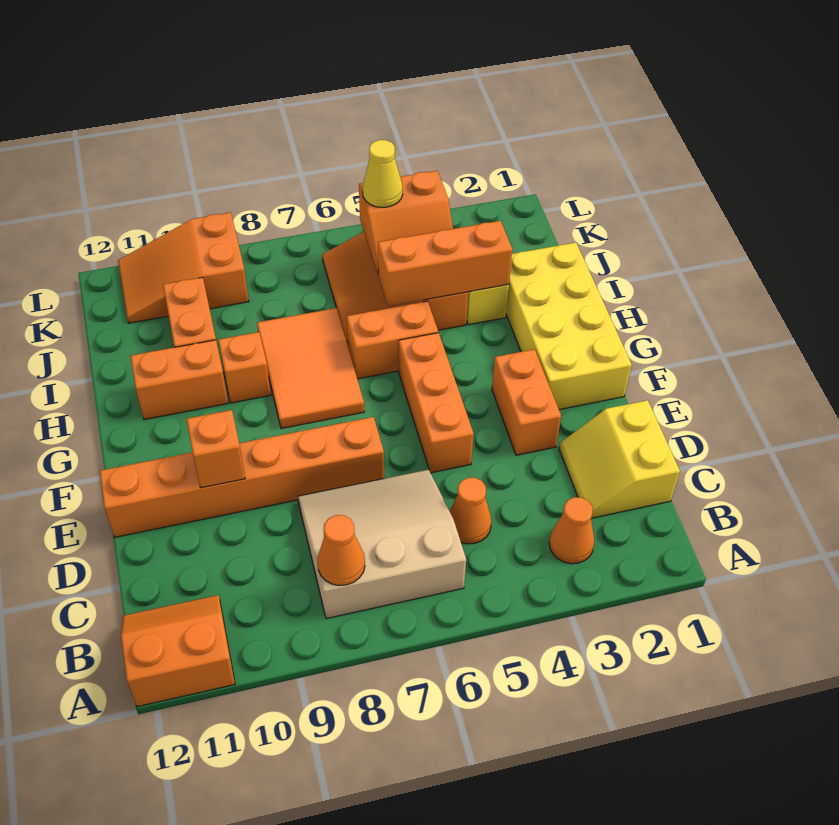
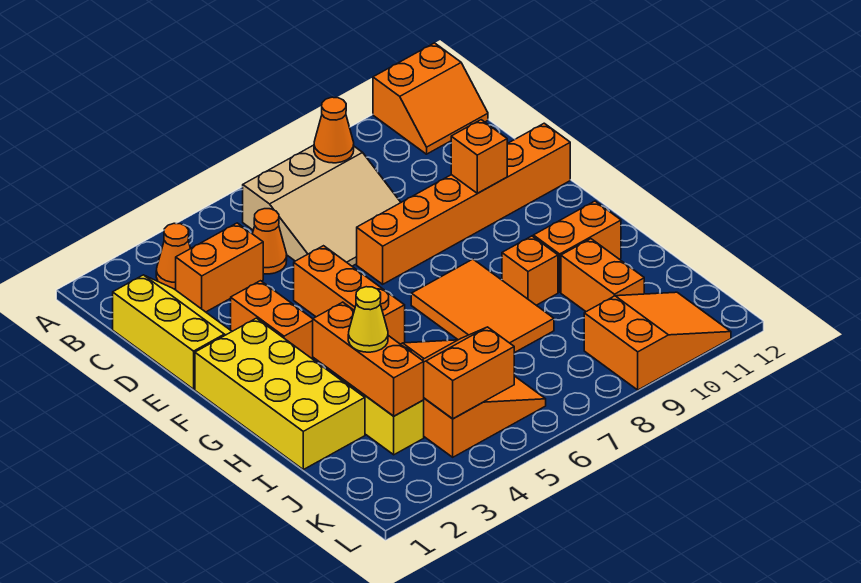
yellow 2x2 slope [559,400,680,518] -> yellow 2x3 slope [113,275,232,389]
orange 1x2 brick [347,301,438,379] -> orange 1x2 brick moved to [176,223,263,312]
orange 1x3 brick [378,221,512,306] -> orange 1x3 brick turned to [313,302,424,416]
yellow 1x1 cone [363,140,403,207] -> yellow 1x1 cone moved to [348,287,388,352]

